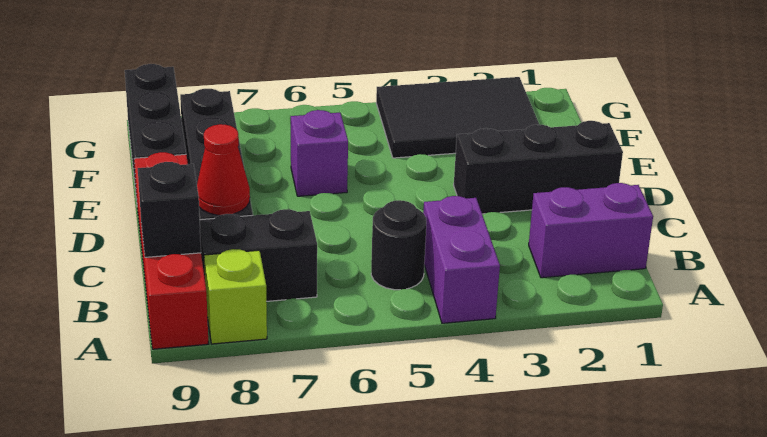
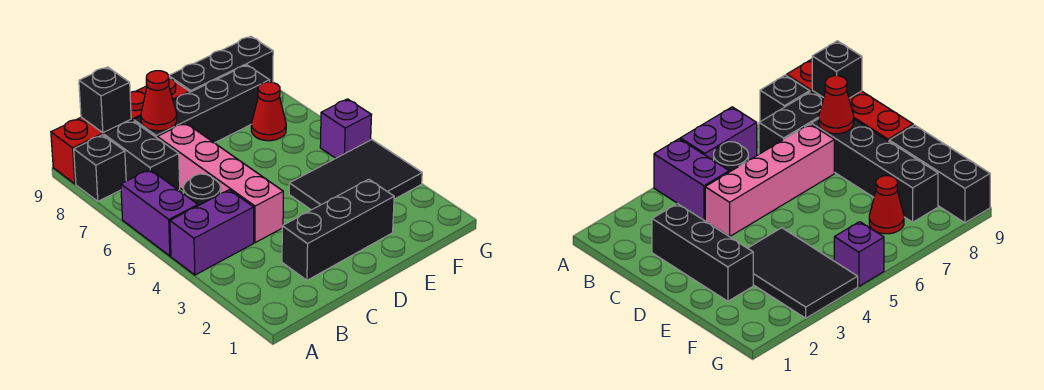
lime 1x1 brick [204,249,267,344] -> black 1x1 brick [74,135,126,201]
purple 1x2 brick [529,183,653,278] -> purple 1x2 brick moved to [121,170,198,256]
none -> pink 1x4 brick [157,123,283,243]
black 1x3 brick [454,121,623,214] -> black 1x3 brick turned to [282,179,394,280]
purple 1x1 brick [291,110,348,196] -> purple 1x1 brick moved to [320,99,371,158]
black 2x3 tile [376,77,539,158] -> black 2x3 tile turned to [289,140,422,210]
none -> red 1x1 cone [251,82,286,141]

